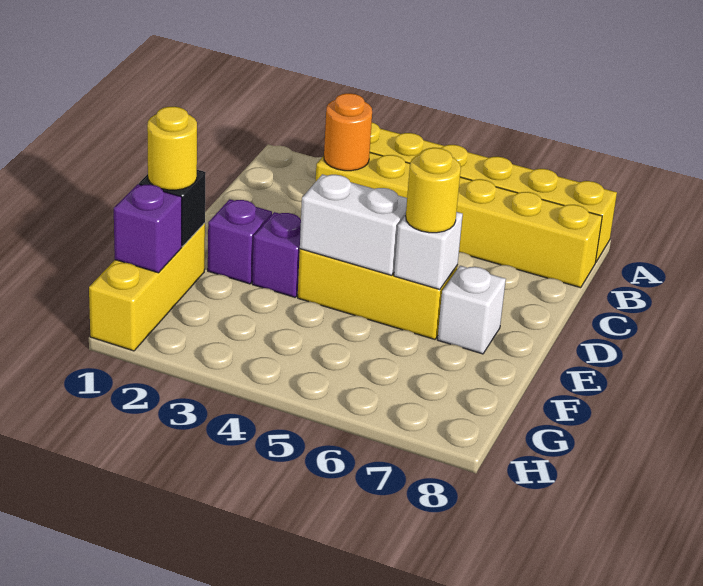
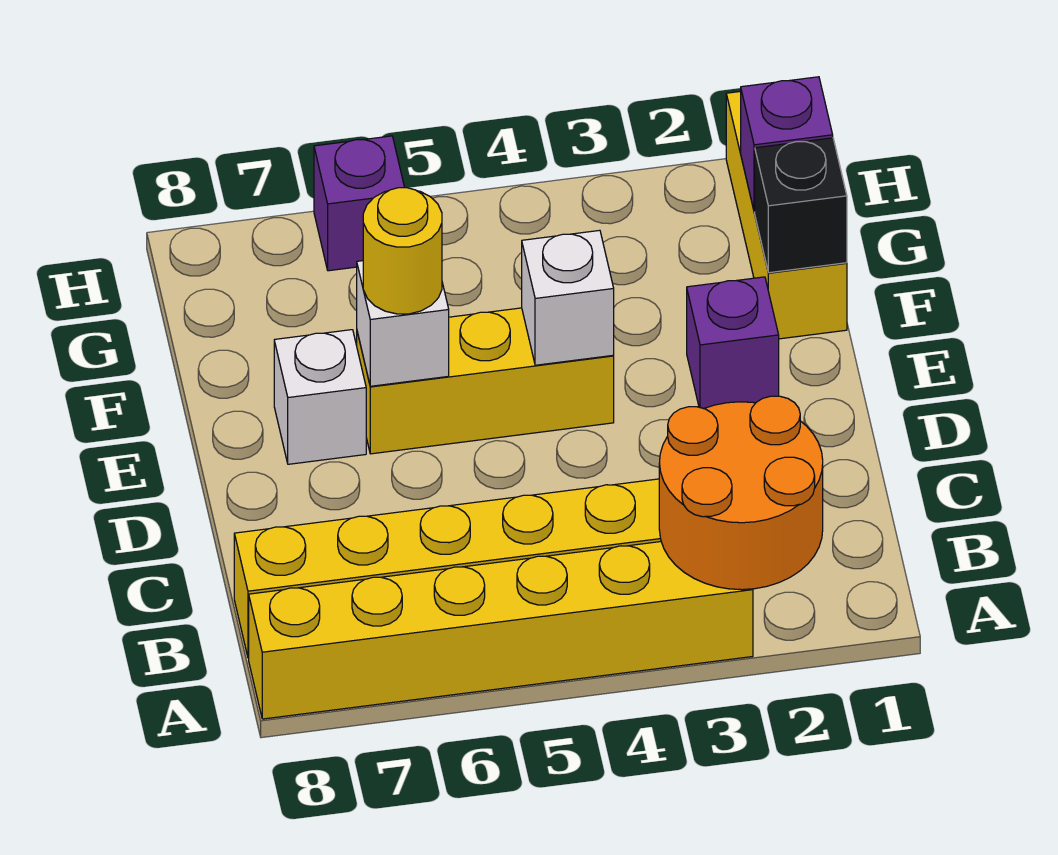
orange 1x1 round brick [324,93,372,171] -> orange 2x2 round brick [659,396,823,590]
purple 1x1 brick [252,212,301,297] -> purple 1x1 brick moved to [314,136,405,271]
white 1x2 brick [300,174,407,275] -> white 1x1 brick [522,230,614,365]
yellow 1x1 round brick [147,107,197,190] -> none

